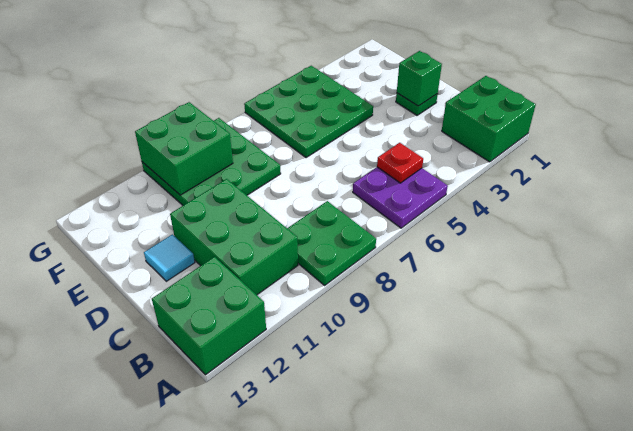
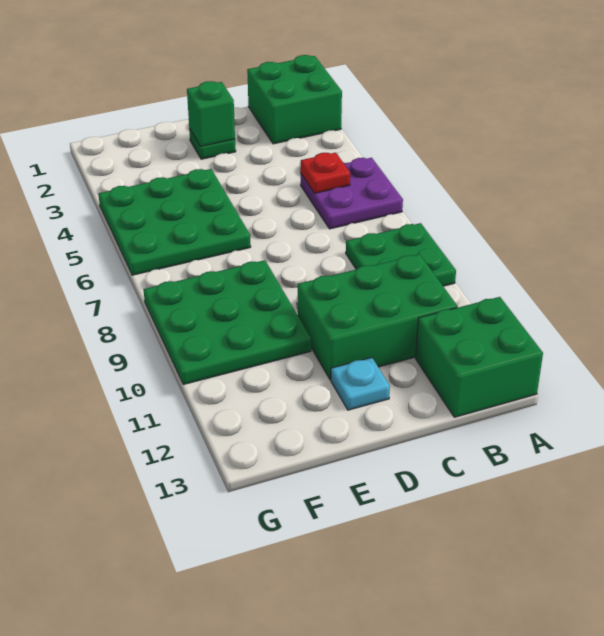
cyan 1x1 tile [144,234,195,281] -> cyan 1x1 plate [331,358,390,410]
green 2x2 brick [135,102,233,195] -> none

